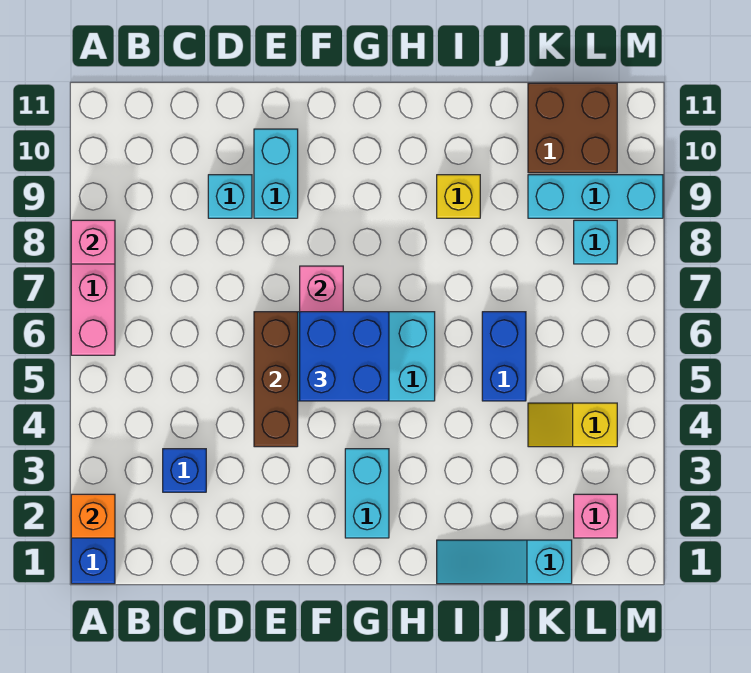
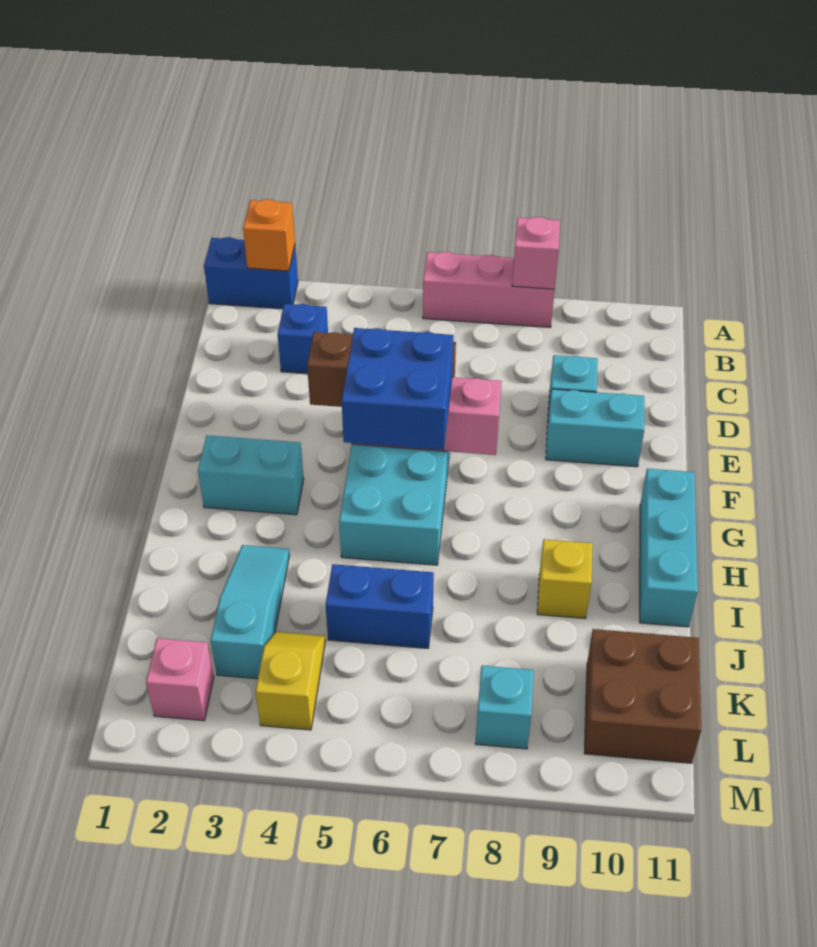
cyan 1x3 slope [437,540,572,584] -> cyan 1x3 slope moved to [211,545,289,679]
cyan 1x3 brick [528,175,663,218] -> cyan 1x3 brick moved to [640,469,698,627]

